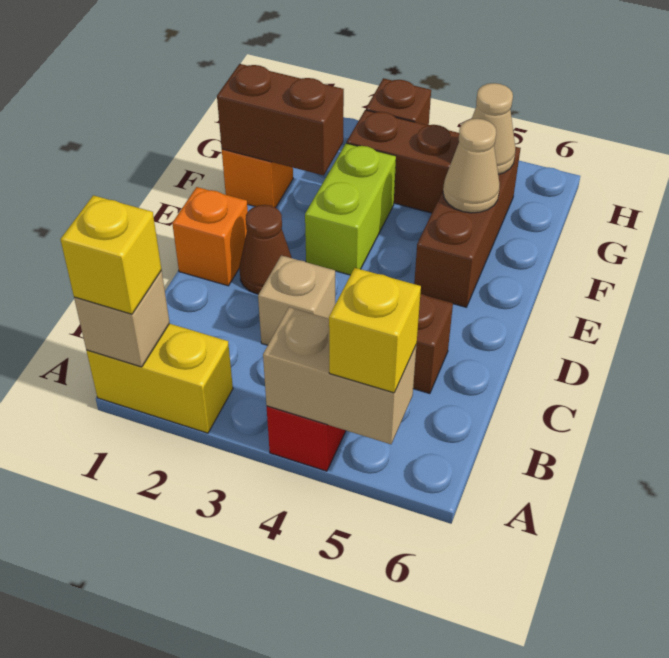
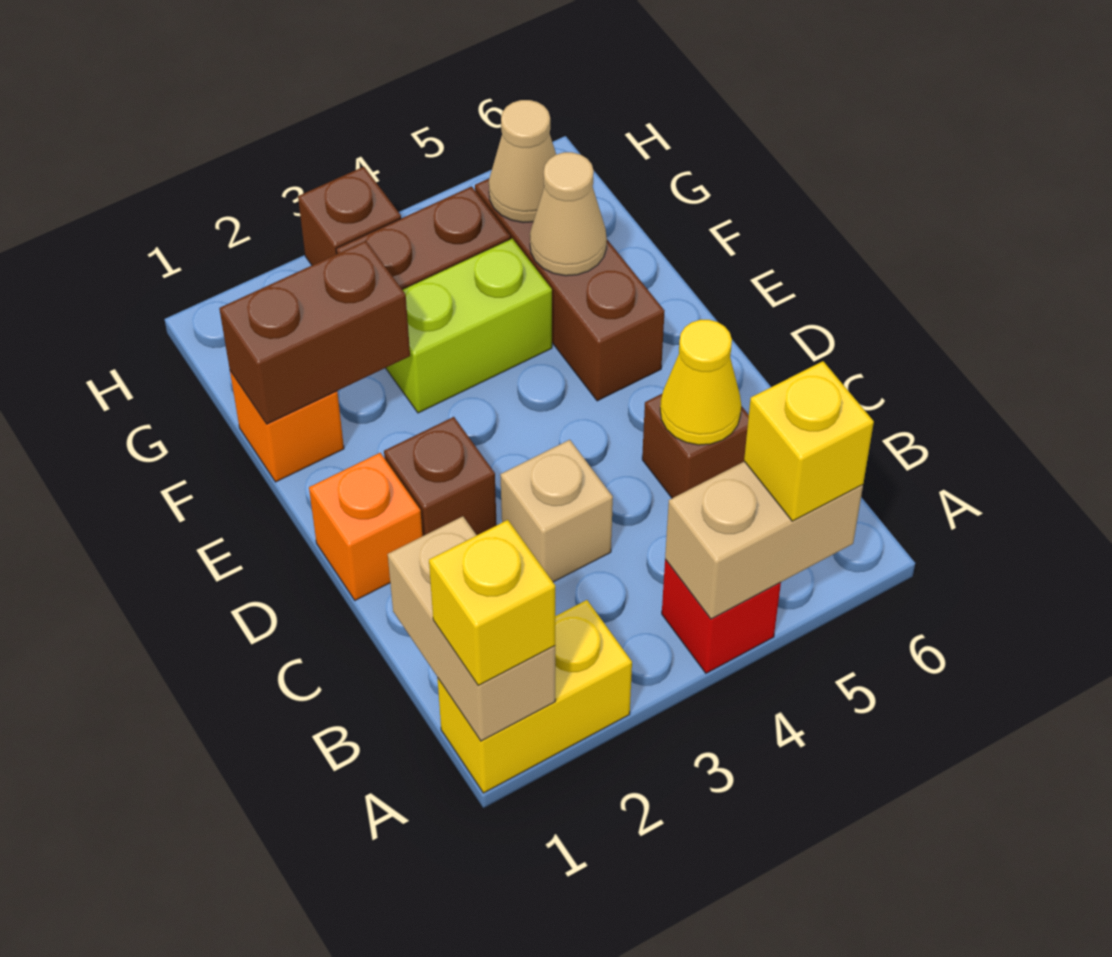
tan 1x1 brick [74,271,170,367] -> tan 1x2 brick [388,516,555,741]
none -> yellow 1x1 cone [660,320,741,445]
brown 1x1 cone [239,205,292,294] -> brown 1x1 brick [384,417,497,536]
lime 1x2 brick [305,143,396,275] -> lime 1x2 brick turned to [386,239,552,413]

